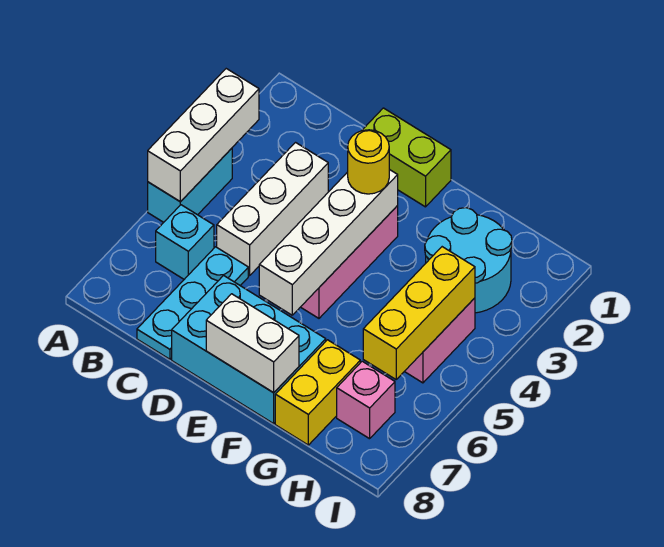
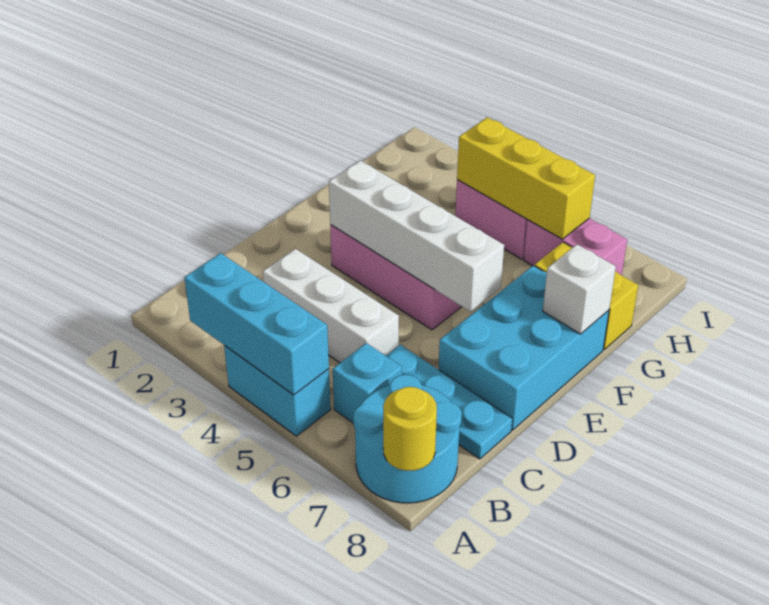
white 1x3 brick [148,69,259,202] -> cyan 1x3 brick [184,253,329,395]
lime 1x2 brick [362,108,451,207] -> none
yellow 1x1 round brick [348,130,389,194] -> yellow 1x1 round brick moved to [383,387,437,471]
white 1x2 brick [206,294,299,393] -> white 1x1 brick [543,244,616,334]
cyan 2x2 round brick [425,208,512,313] -> cyan 2x2 round brick moved to [353,375,462,503]
pink 1x1 brick [337,361,395,439] -> pink 1x2 brick [524,218,627,275]

